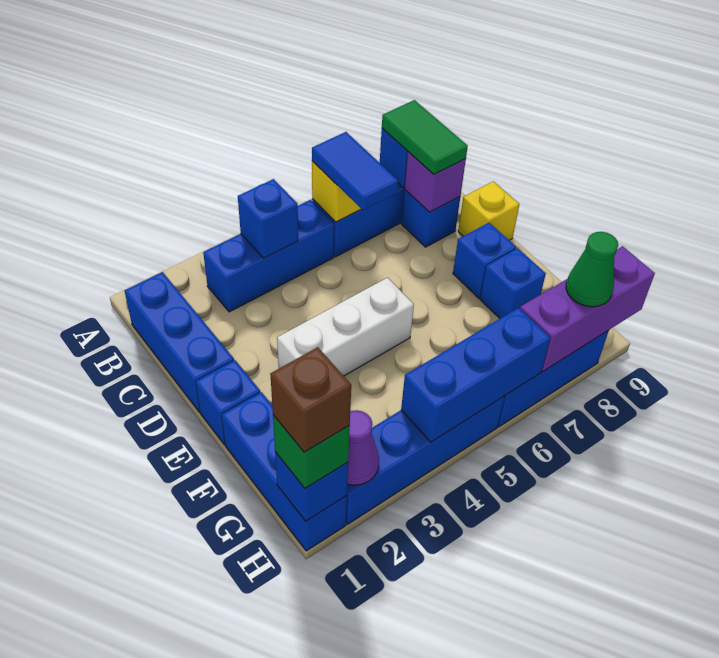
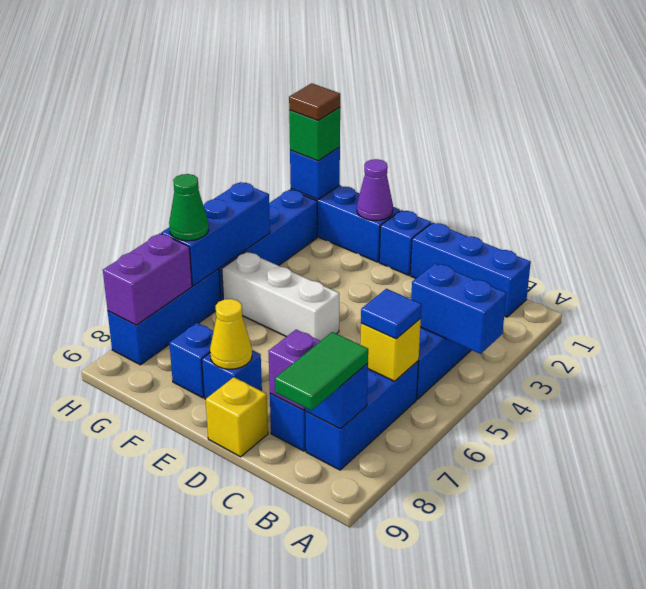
blue 1x1 brick [238,179,298,258] -> blue 1x2 brick [411,263,506,354]
blue 1x2 tile [312,132,398,210] -> blue 1x1 tile [361,289,422,339]
green 1x2 tile [382,100,468,174] -> green 1x2 tile turned to [275,332,368,411]
white 1x3 brick [277,278,414,376] -> white 1x3 brick turned to [222,252,339,341]
none -> yellow 1x1 cone [210,299,252,369]
brown 1x1 brick [270,347,351,452] -> brown 1x1 tile [289,83,340,120]
purple 1x1 cone [347,410,379,485] -> purple 1x1 cone moved to [357,159,393,221]
purple 1x3 brick [520,246,655,371] -> purple 1x2 brick [103,233,192,325]
green 1x1 cone [566,232,618,307] -> green 1x1 cone moved to [169,174,209,241]

